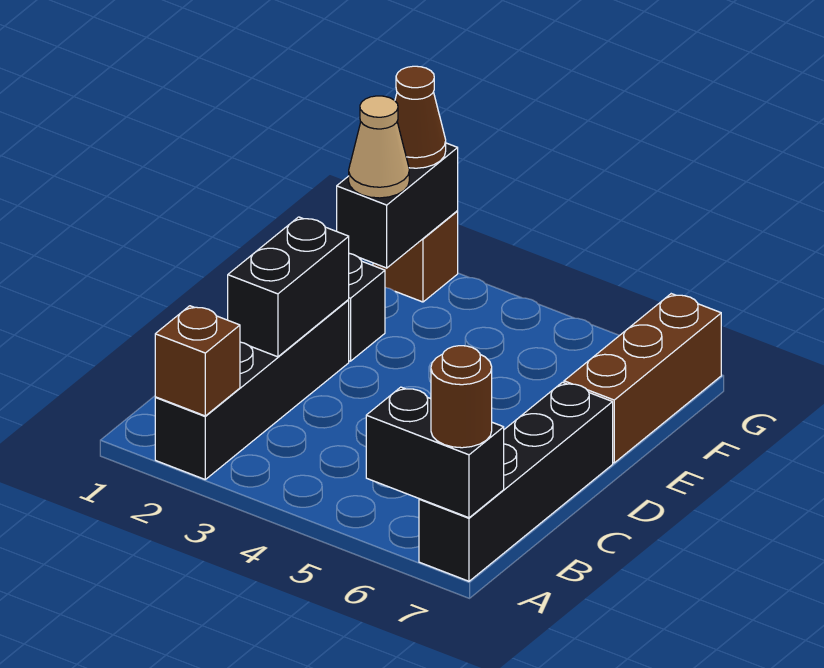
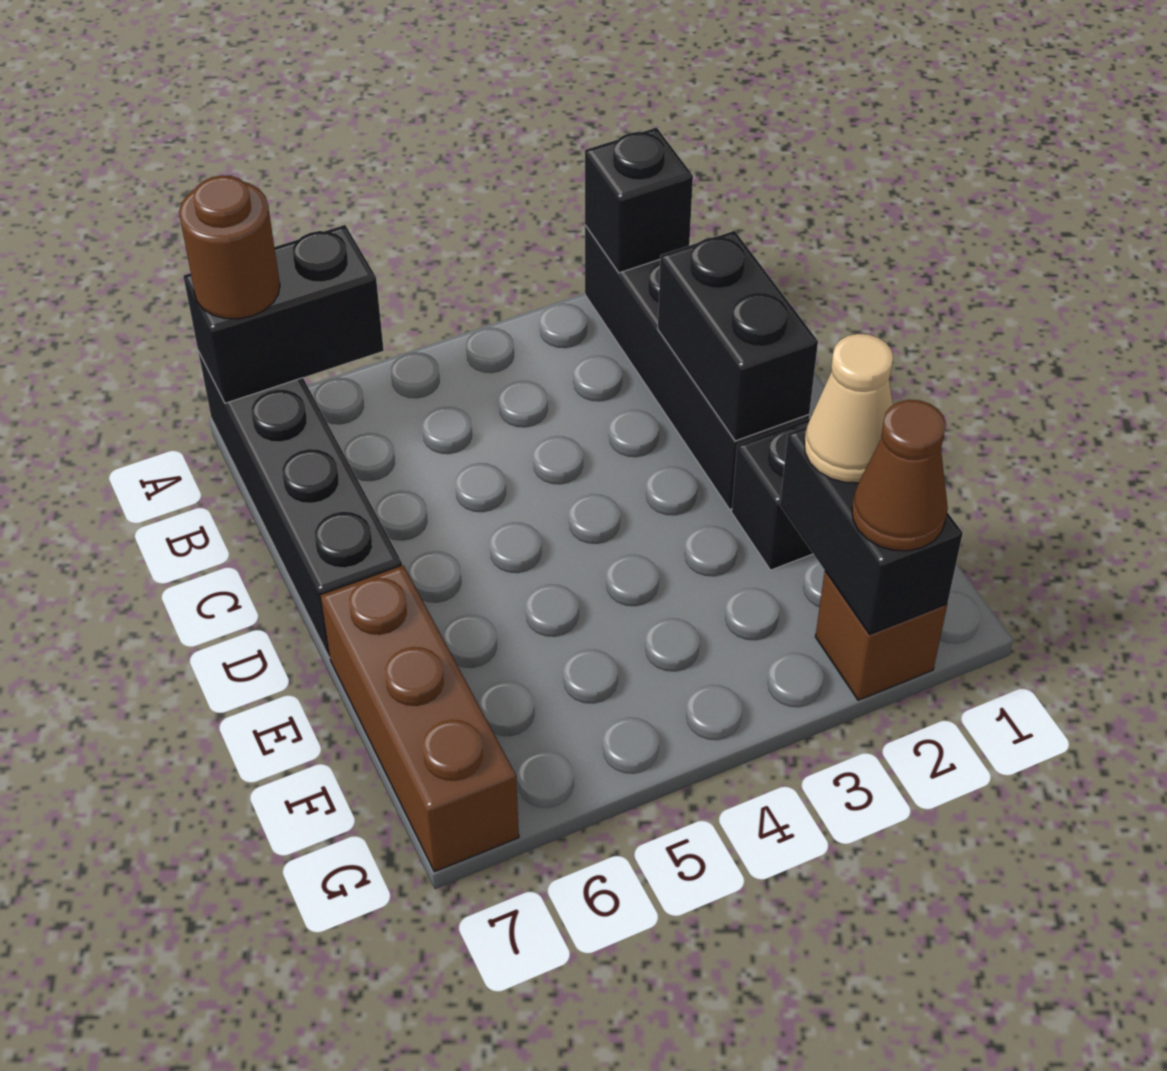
brown 1x1 brick [155,306,240,416] -> black 1x1 brick [585,127,693,273]

